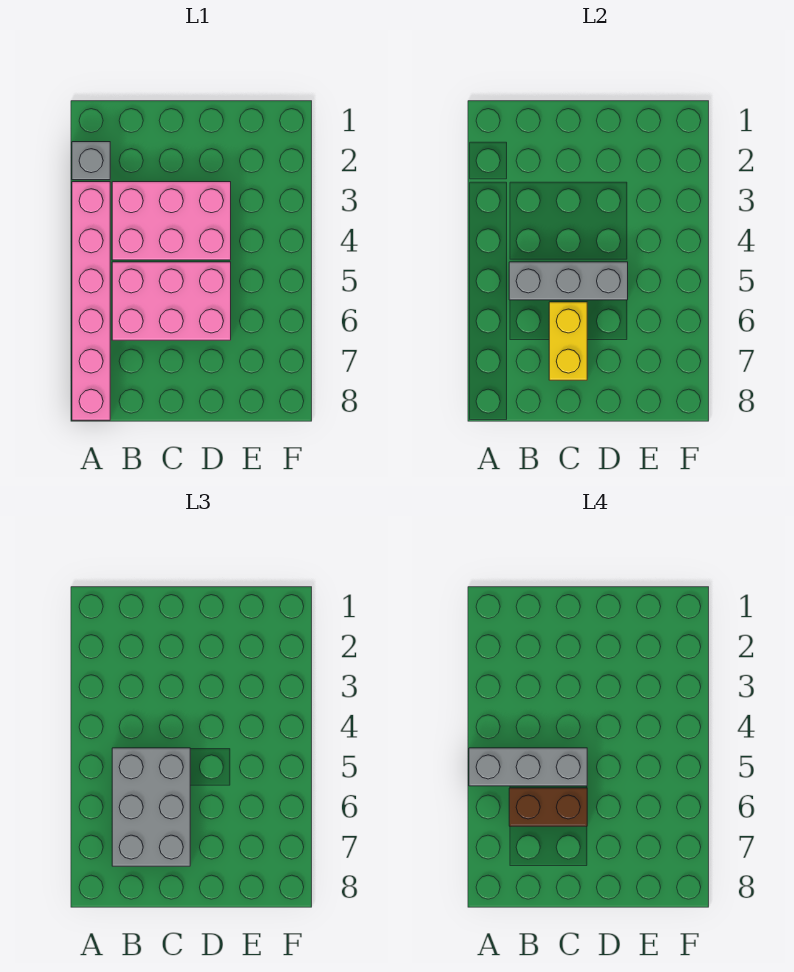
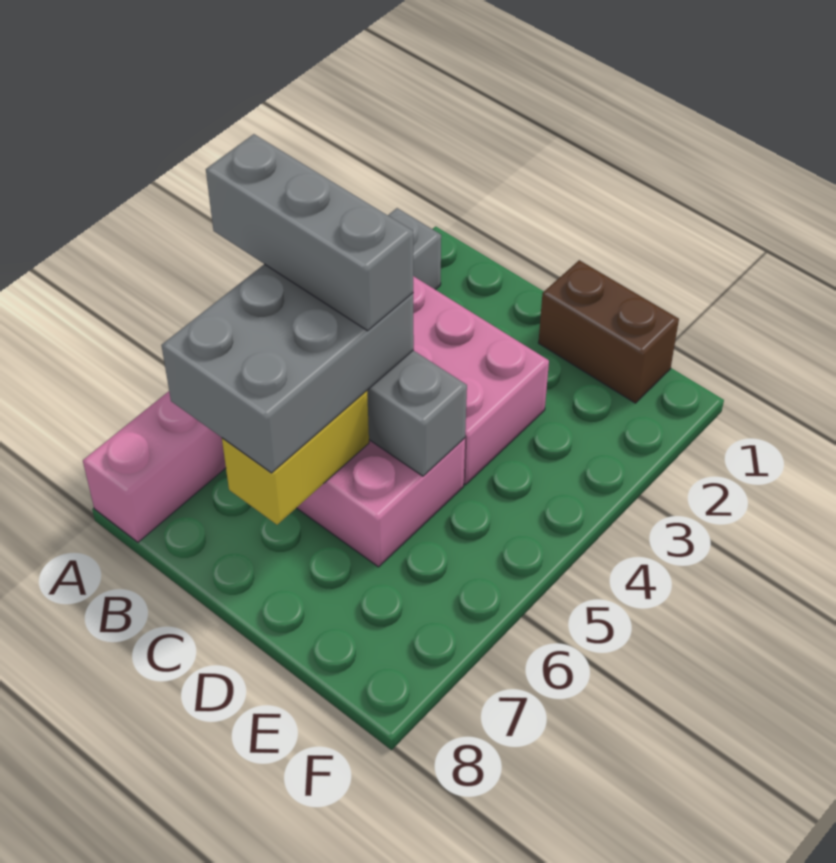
brown 1x2 brick [509,788,587,826] -> brown 1x2 brick moved to [538,260,679,403]

